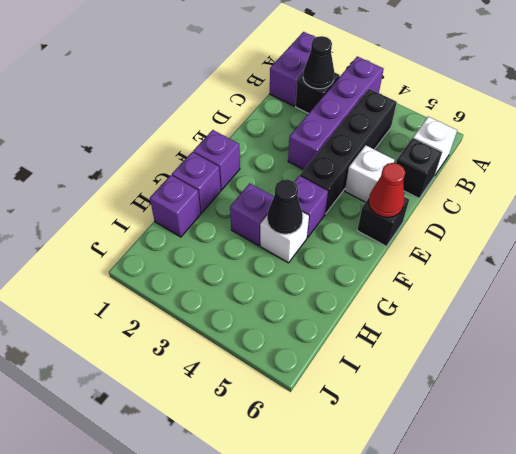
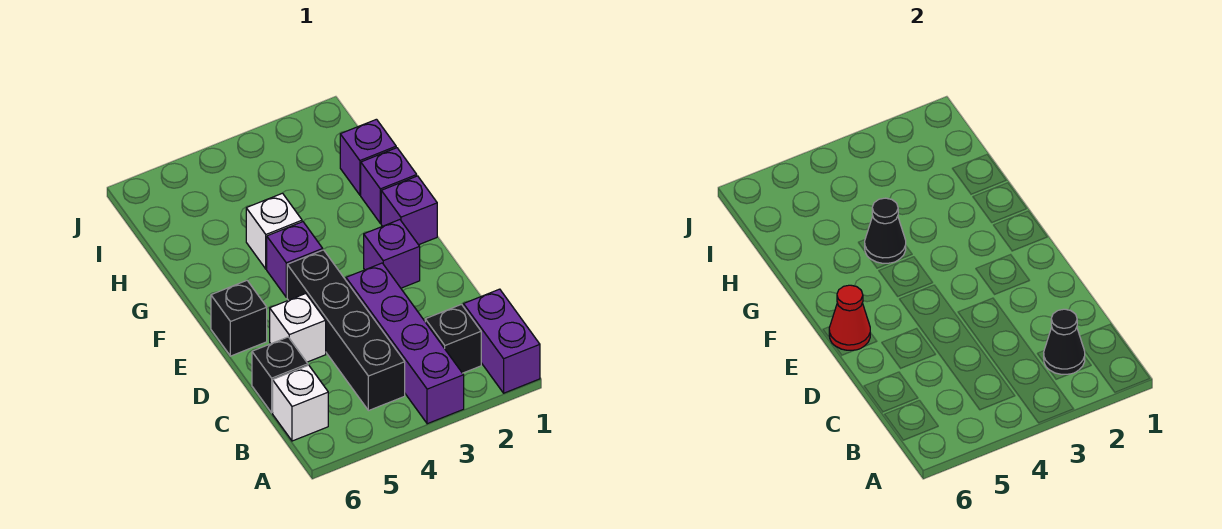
purple 1x1 brick [230,183,274,246] -> purple 1x1 brick moved to [364,220,420,288]

